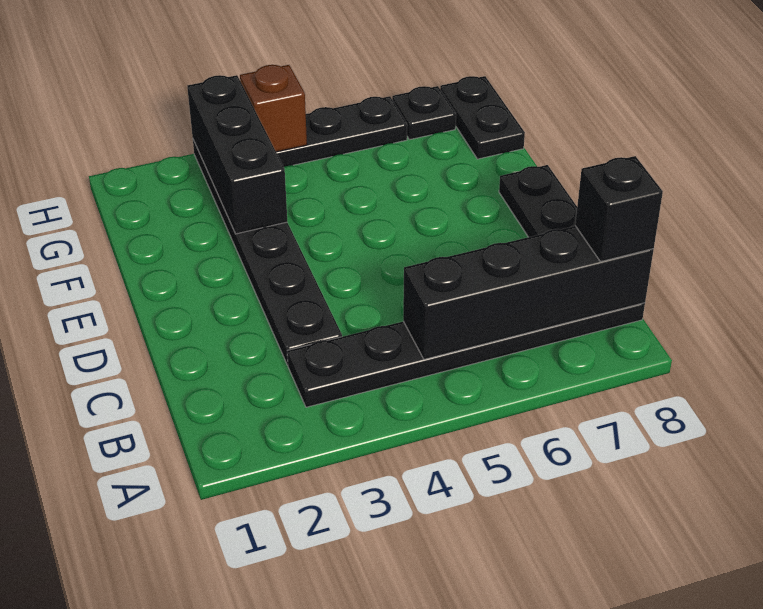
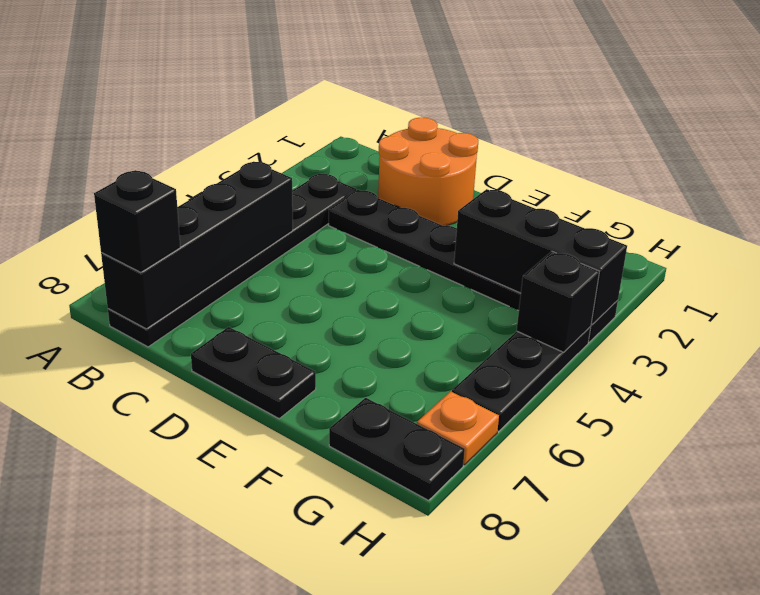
none -> orange 2x2 round brick [378,118,479,226]
brown 1x1 brick [240,65,307,152] -> black 1x1 brick [517,251,599,352]
black 1x1 plate [392,86,456,140] -> orange 1x1 plate [417,391,499,465]

